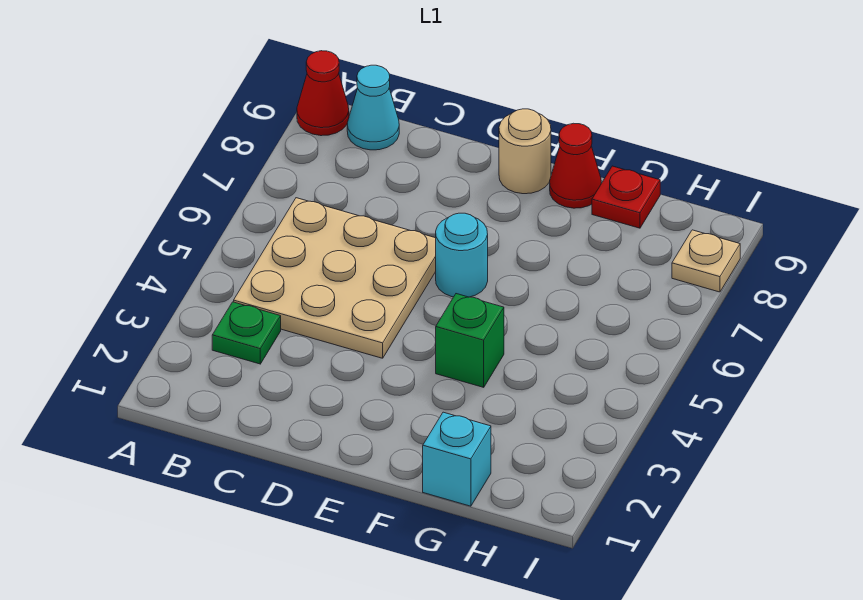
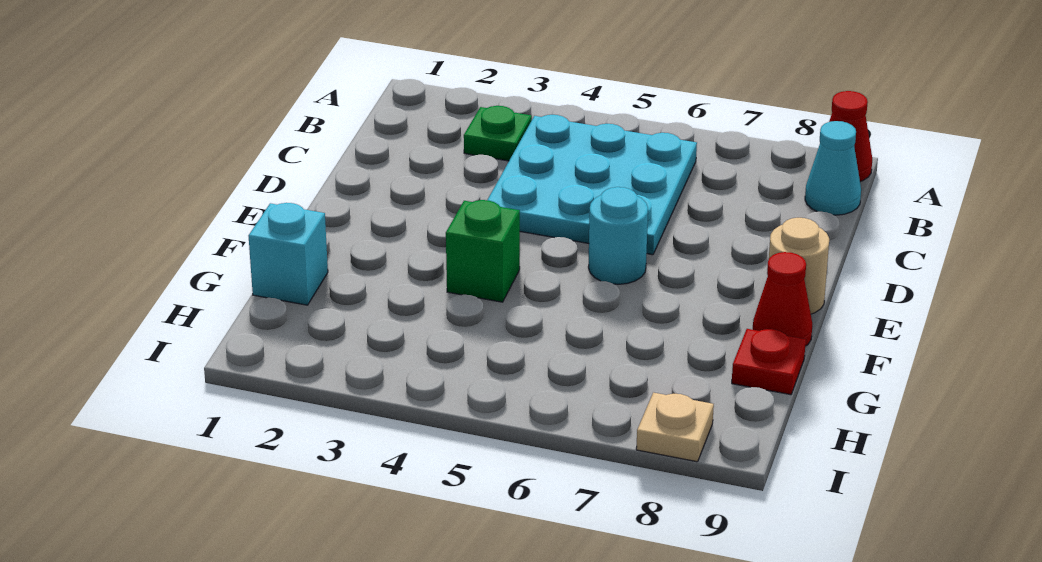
tan 3x3 plate [234,198,436,358] -> cyan 3x3 plate [488,115,697,255]

